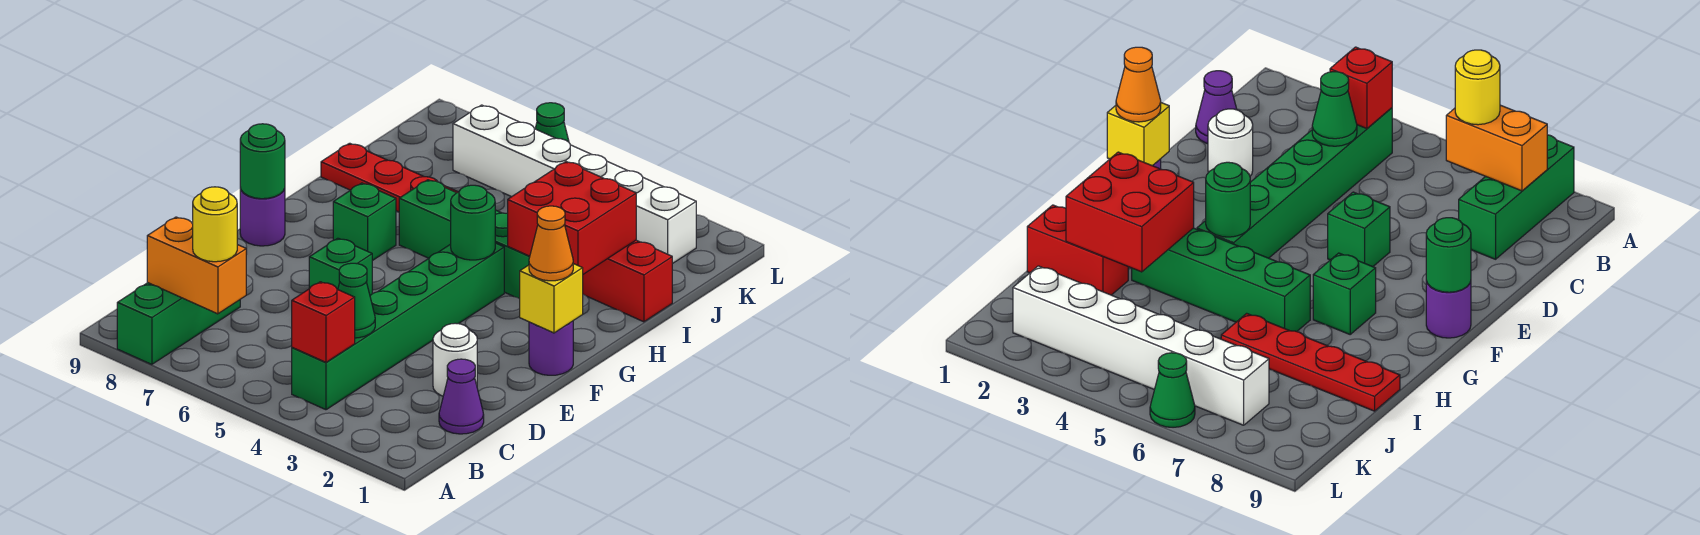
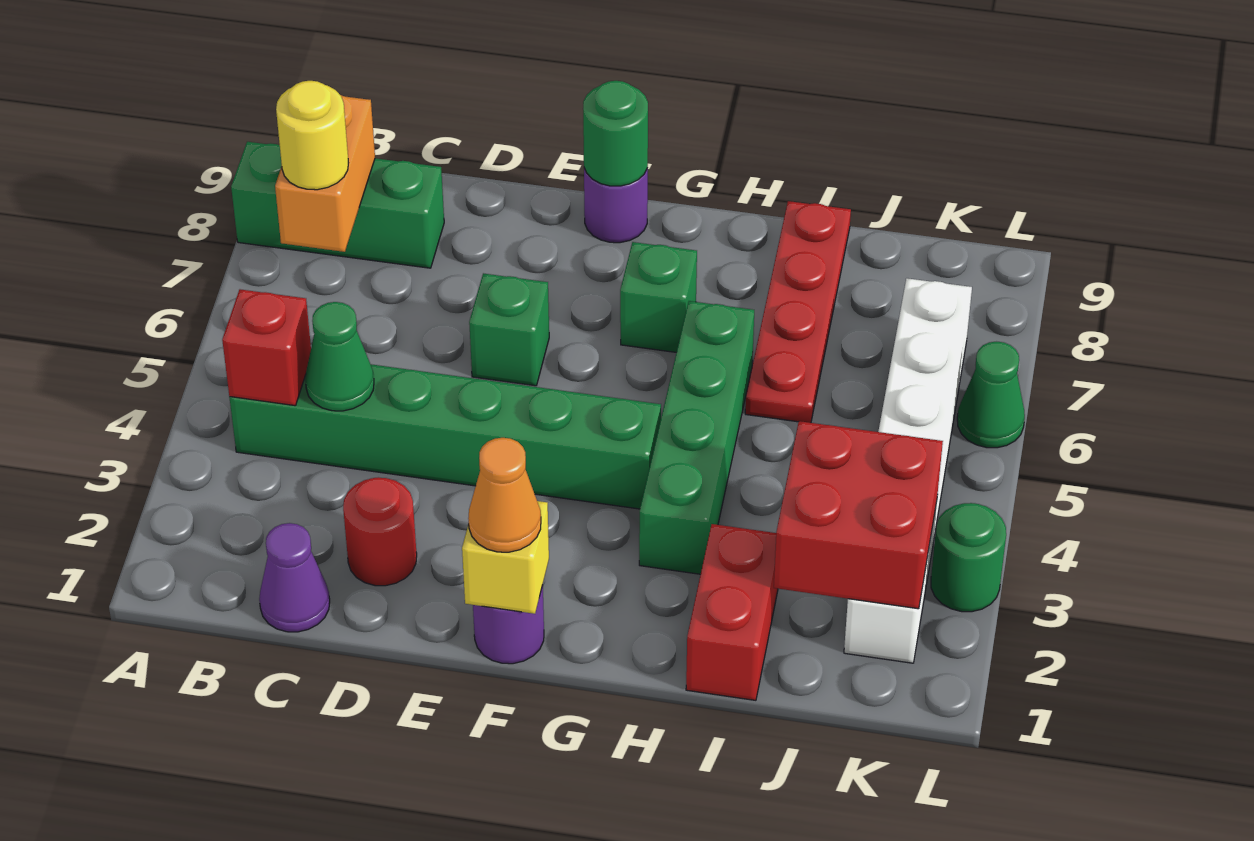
white 1x1 round brick [433,323,477,396] -> red 1x1 round brick [343,477,417,586]
green 1x1 round brick [451,185,495,260] -> green 1x1 round brick moved to [931,503,1006,612]
red 2x2 brick [508,162,636,274] -> red 2x2 brick moved to [774,421,943,609]

